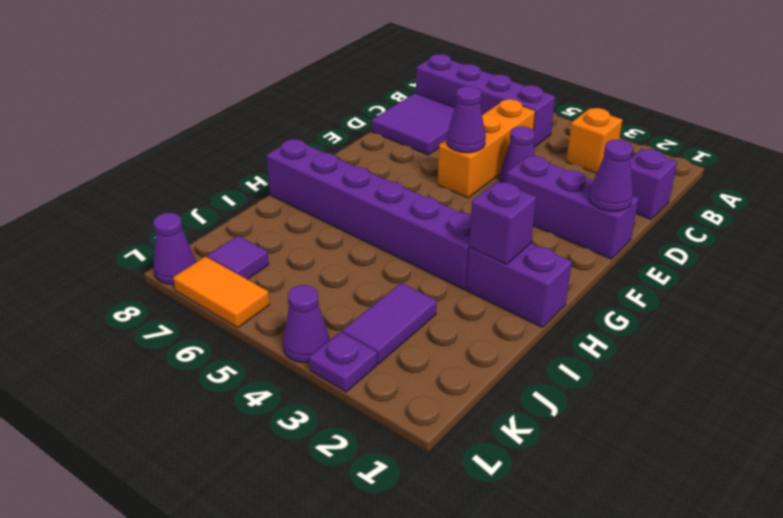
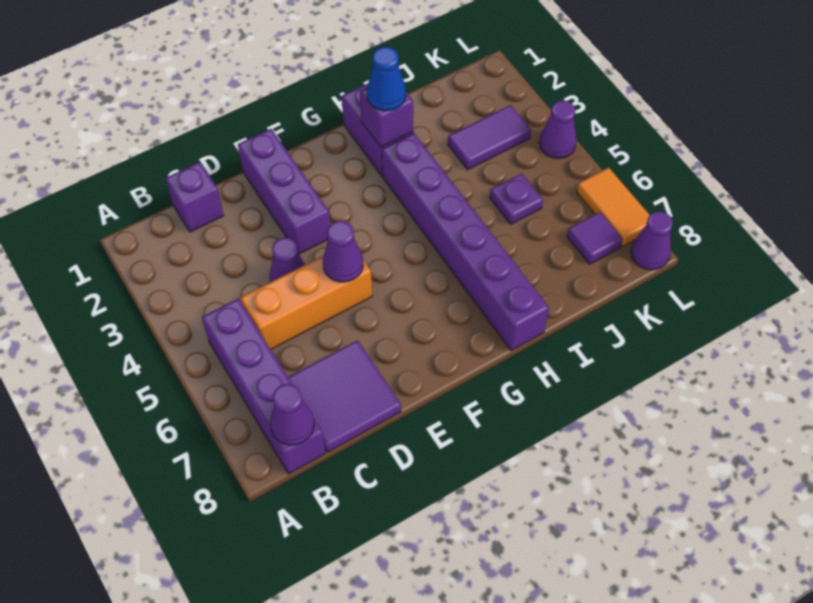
orange 1x1 brick [566,108,622,173] -> none
purple 1x1 cone [589,139,633,212] -> purple 1x1 cone moved to [270,384,314,445]
none -> blue 1x1 cone [367,47,406,111]
purple 1x1 plate [309,331,377,392] -> purple 1x1 plate moved to [490,174,543,224]

